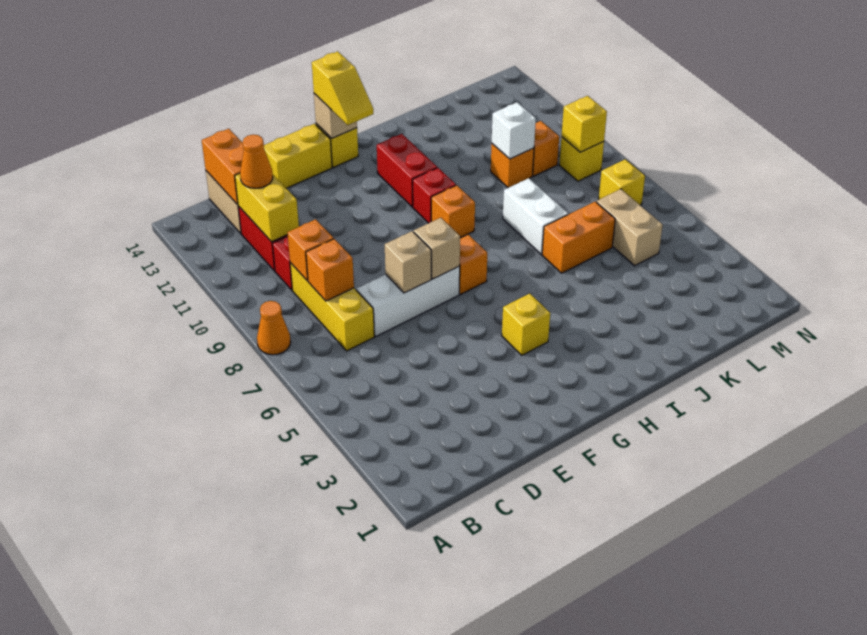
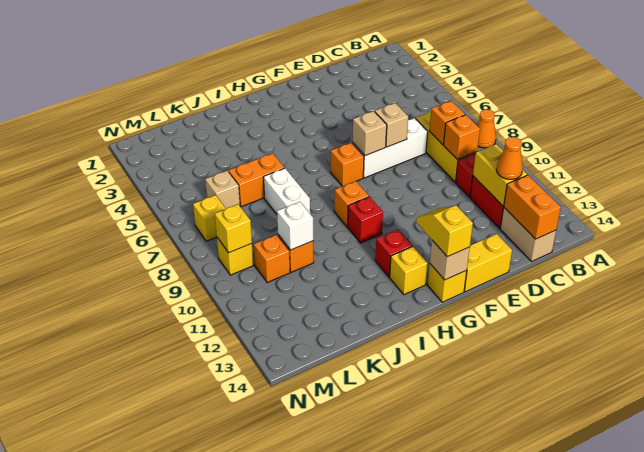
yellow 1x1 brick [502,294,550,355] -> yellow 1x1 brick moved to [390,246,428,295]
red 1x2 brick [377,134,437,207] -> red 1x1 brick [375,230,412,277]
tan 1x2 brick [596,189,663,266] -> tan 1x1 brick [205,171,240,209]

